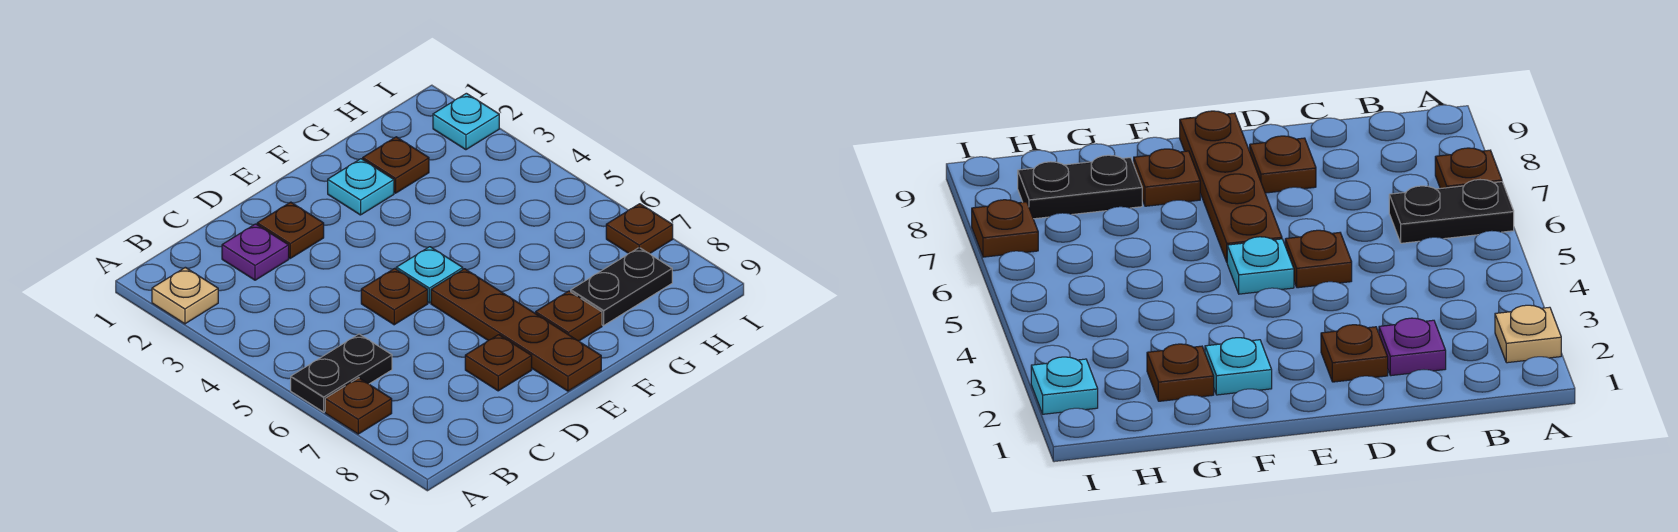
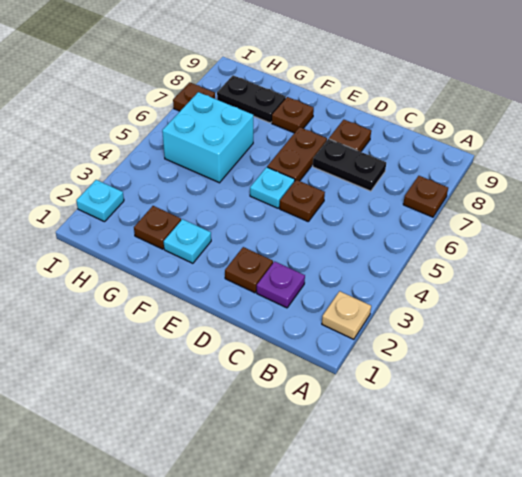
black 1x2 plate [291,334,392,412] -> black 1x2 plate moved to [313,139,386,191]
brown 1x4 plate [431,269,601,391] -> brown 1x2 plate [267,127,327,181]
none -> cyan 2x2 brick [162,92,253,183]

